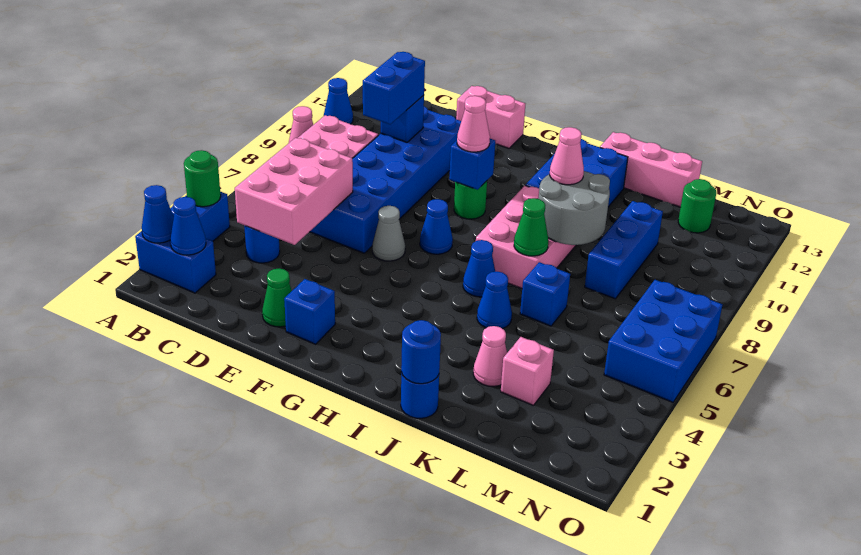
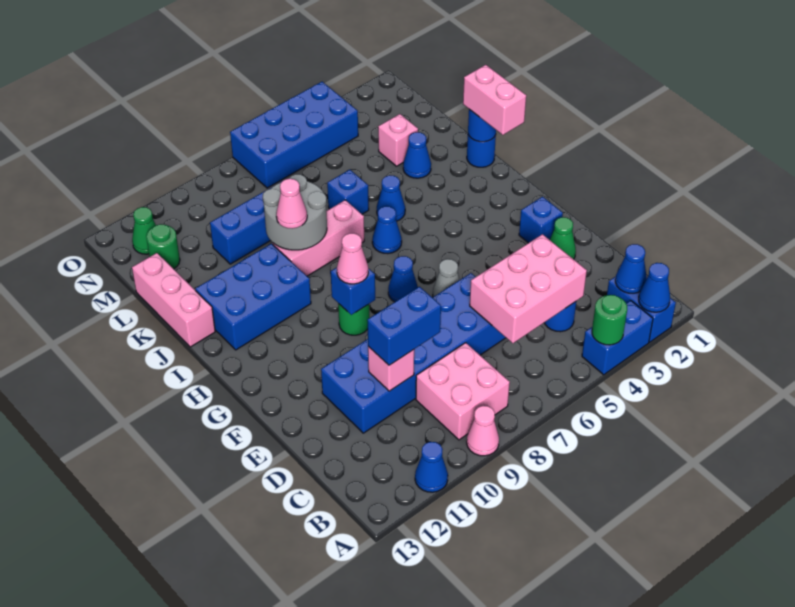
blue 1x1 brick [381,95,424,142] -> pink 1x1 brick [368,347,414,391]
pink 1x2 brick [456,86,525,148] -> pink 1x2 brick moved to [463,65,526,135]
pink 2x3 brick [476,186,576,289] -> pink 1x3 brick [273,200,364,276]
green 1x1 cone [514,198,548,256] -> green 1x1 cone moved to [132,207,156,254]
pink 1x1 cone [473,326,507,386] -> blue 1x1 cone [403,132,431,178]
blue 2x3 brick [604,280,723,402] -> blue 2x4 brick [230,82,358,188]

